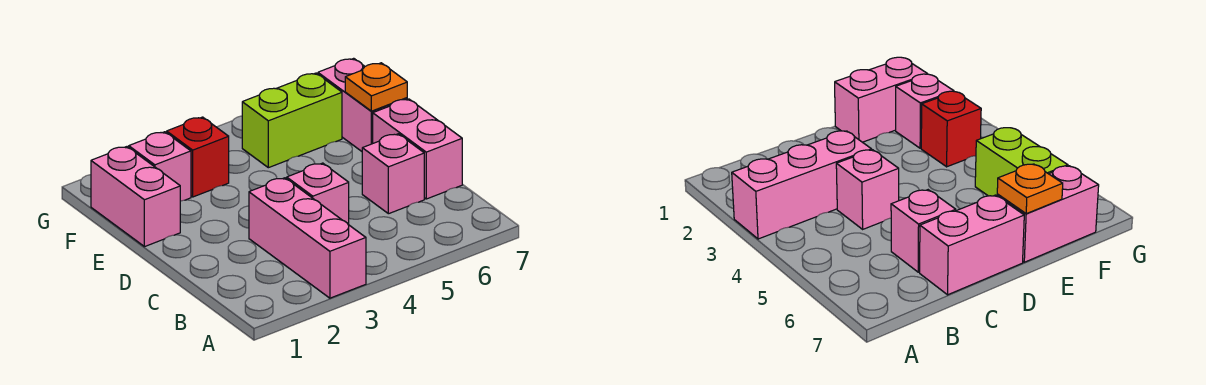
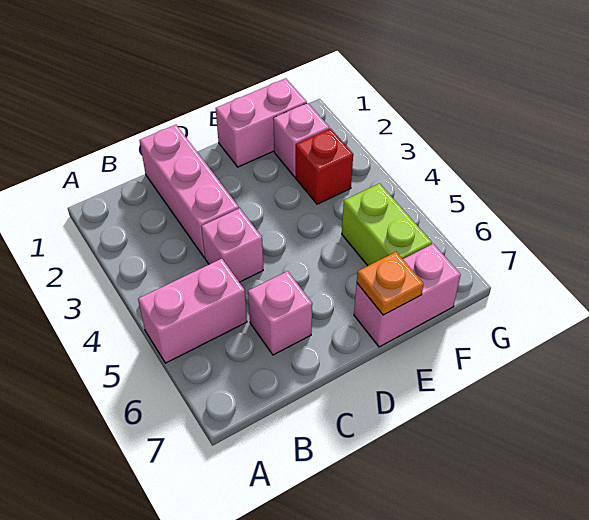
pink 1x3 brick [249,178,366,298] -> pink 1x3 brick turned to [140,125,239,258]
pink 1x2 brick [373,99,462,199] -> pink 1x2 brick moved to [138,259,247,363]

